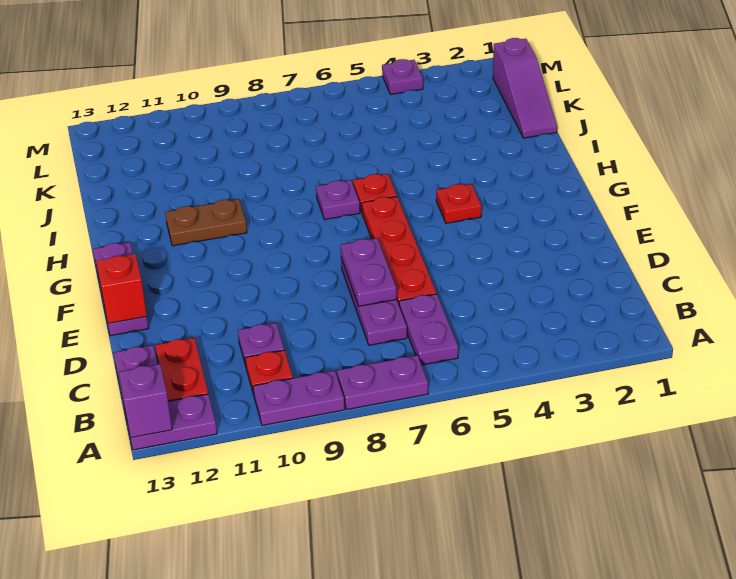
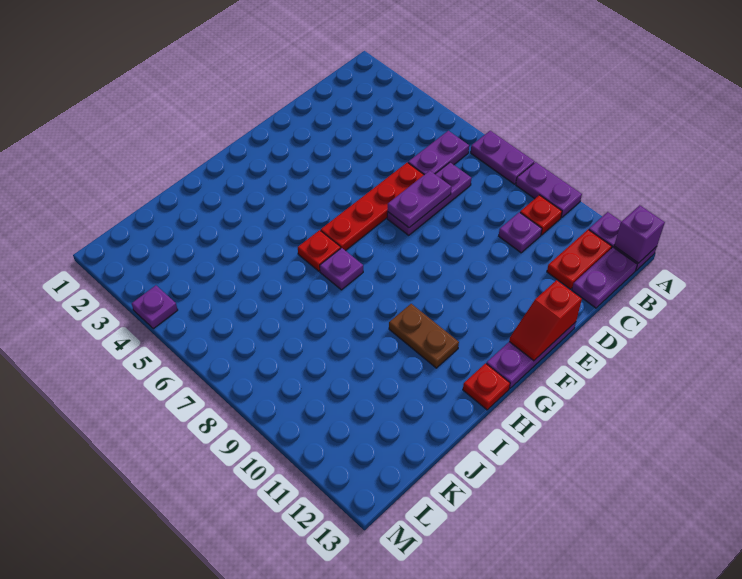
red 1x1 plate [436,184,481,223] -> red 1x1 plate moved to [463,363,510,410]
purple 1x3 slope [493,38,557,138] -> none

